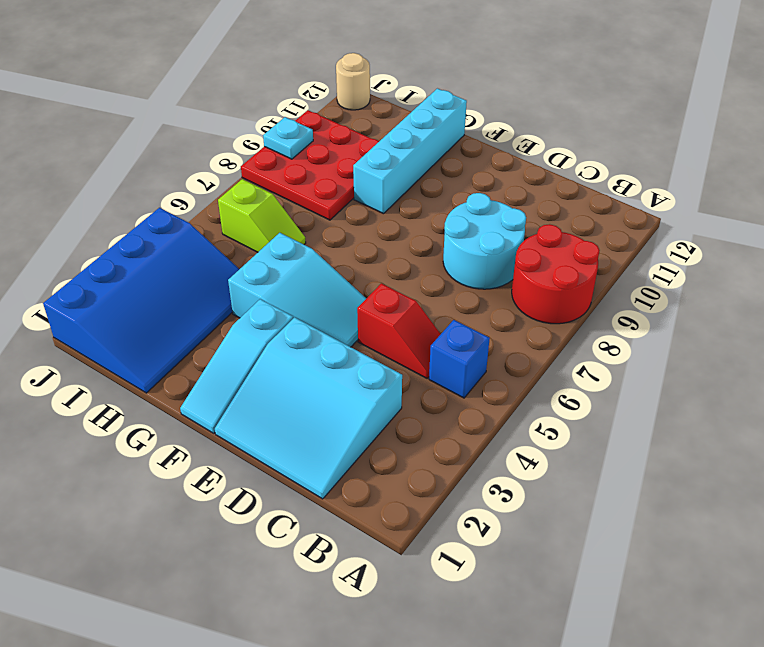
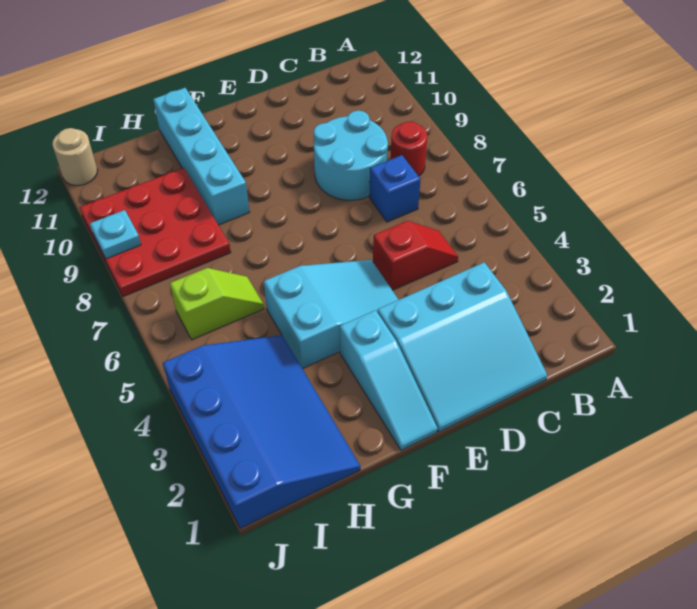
red 2x2 round brick [512,224,600,324] -> red 1x1 round brick [390,122,427,176]
blue 1x1 brick [429,320,490,398] -> blue 1x1 brick moved to [369,155,421,222]

